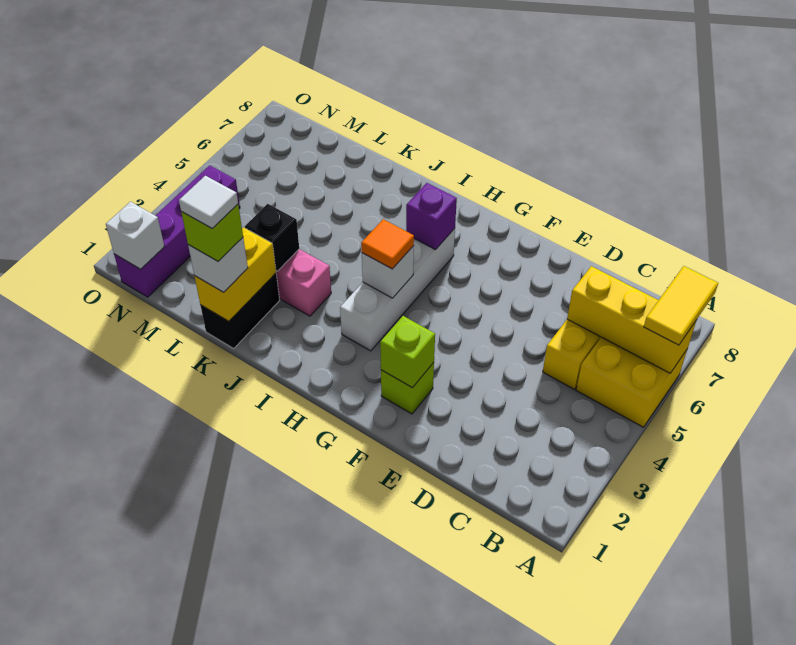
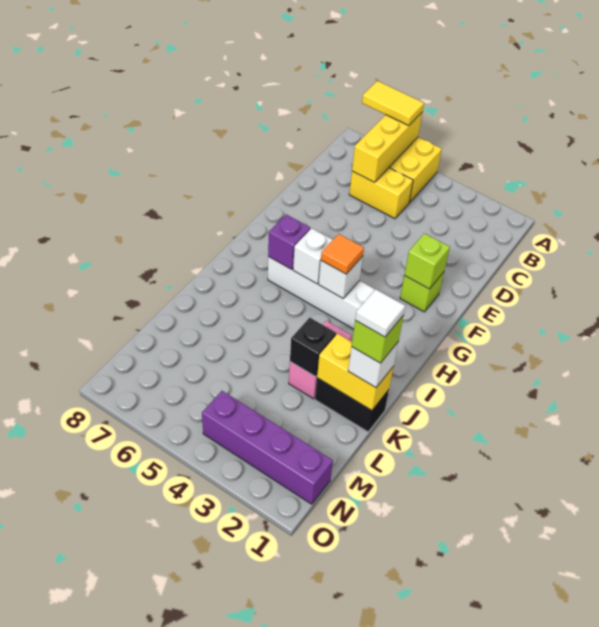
white 1x1 brick [106,202,165,269] -> white 1x1 brick moved to [293,228,333,284]

